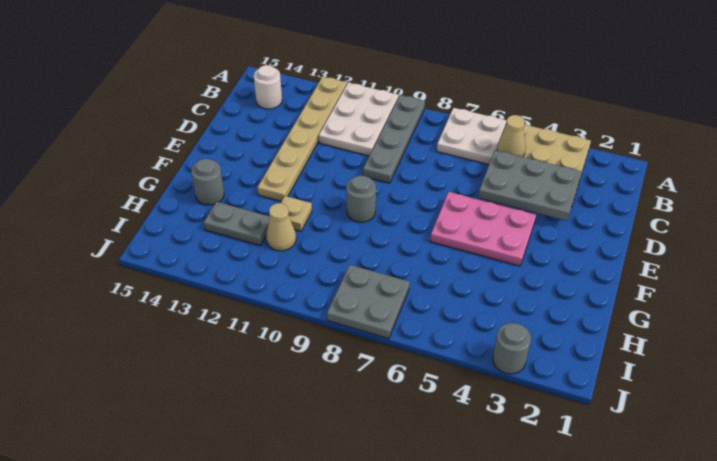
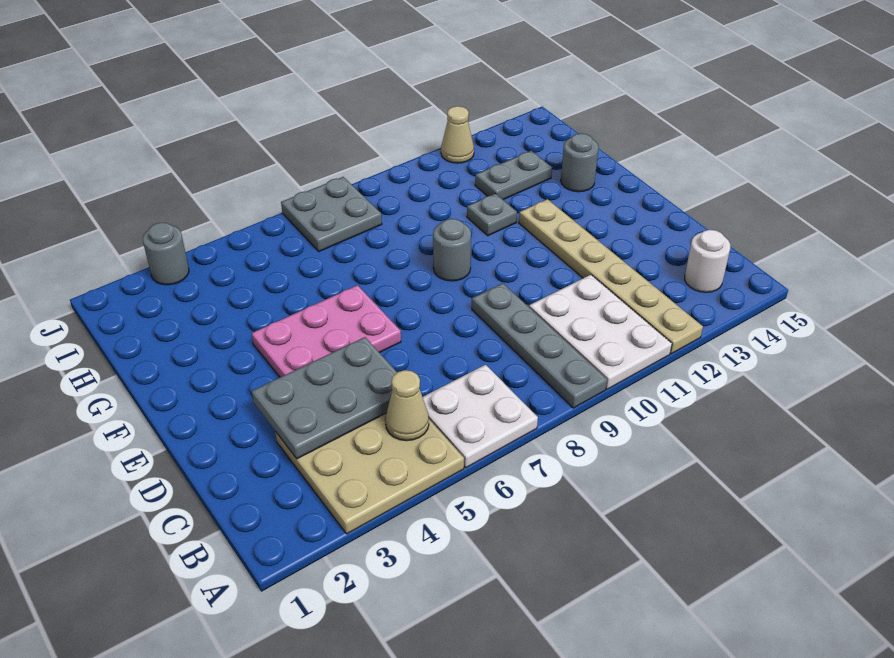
tan 1x1 plate [281,196,312,231] -> grey 1x1 plate [467,194,517,236]
tan 1x1 cone [266,203,296,251] -> tan 1x1 cone moved to [441,106,474,163]

